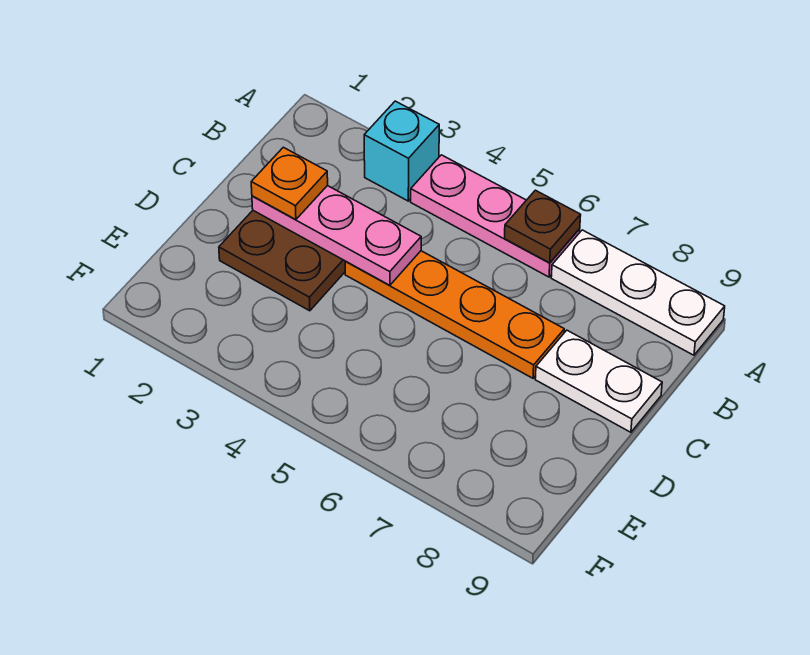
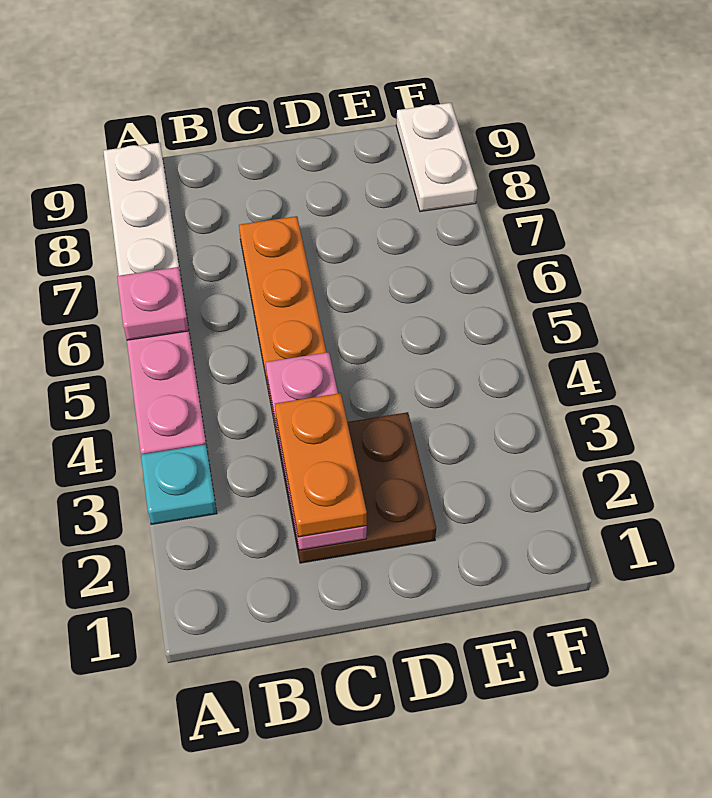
cyan 1x1 brick [364,101,439,201] -> cyan 1x1 plate [141,444,217,524]
brown 1x1 plate [505,190,581,263] -> pink 1x1 plate [117,267,189,340]
orange 1x1 plate [251,147,328,220] -> orange 1x2 plate [275,393,367,537]
white 1x2 plate [535,330,662,432] -> white 1x2 plate moved to [396,103,478,212]

